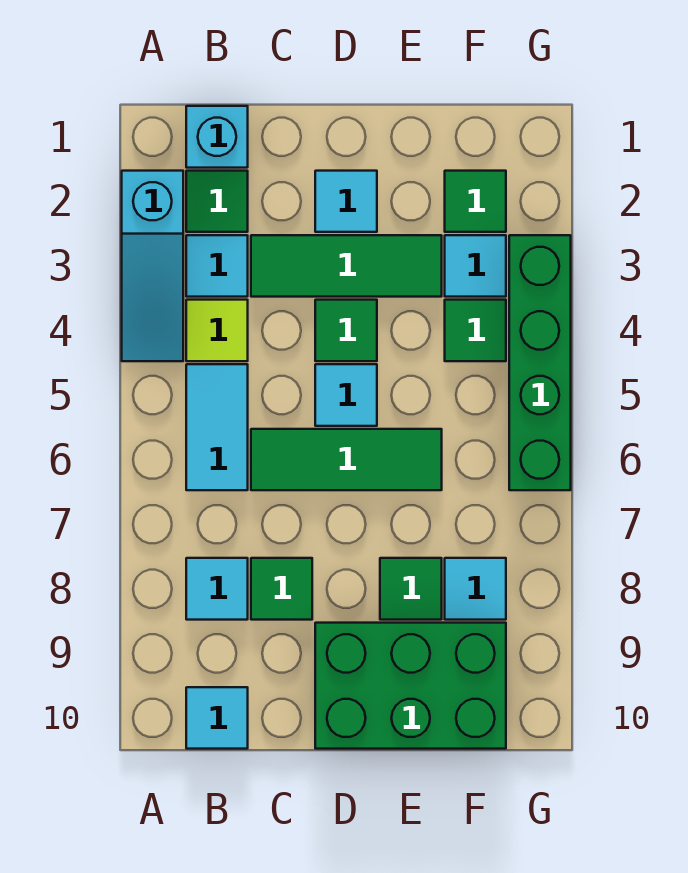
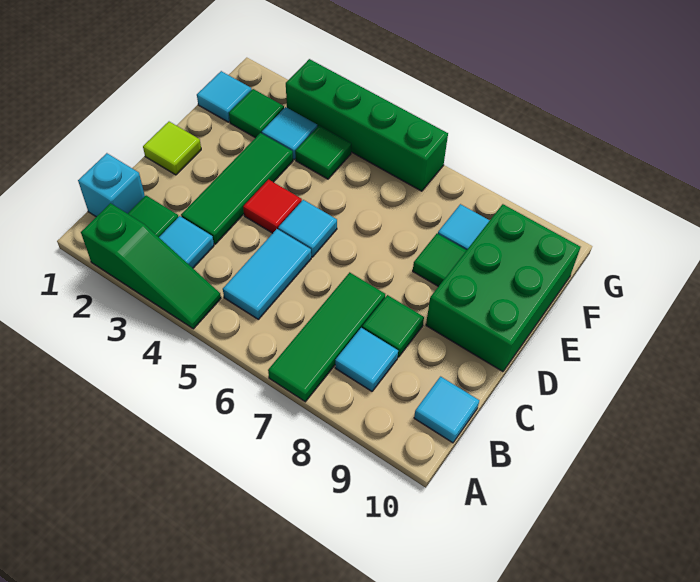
cyan 1x3 slope [122,171,183,361] -> green 1x3 slope [81,203,221,329]
lime 1x1 tile [186,300,248,361] -> lime 1x1 tile moved to [143,122,201,175]
cyan 1x2 tile [186,364,248,490] -> cyan 1x2 tile turned to [223,229,311,319]
green 1x3 tile [251,429,442,490] -> green 1x3 tile moved to [268,272,385,402]
cyan 1x1 tile [315,171,377,232] -> cyan 1x1 tile moved to [197,71,252,122]
green 1x1 tile [315,300,377,361] -> red 1x1 tile [243,180,302,233]

